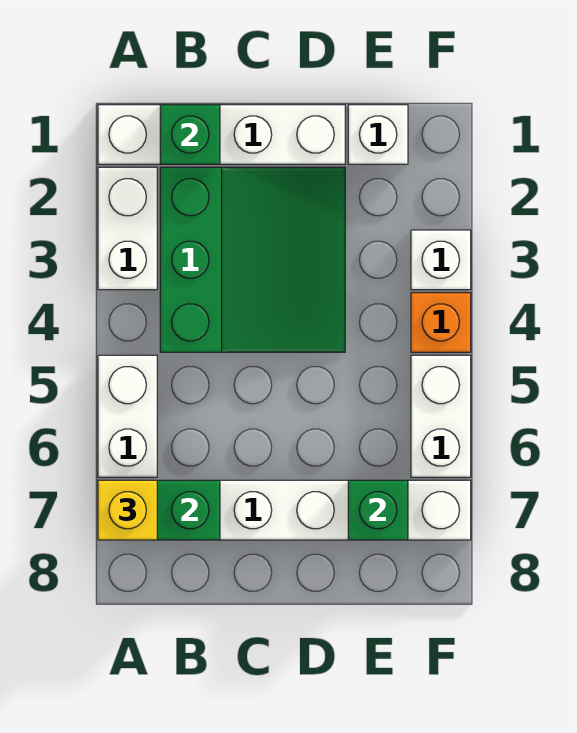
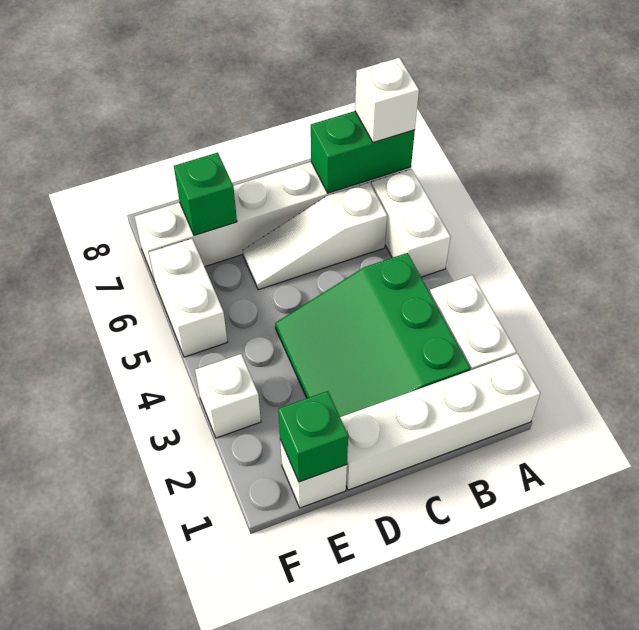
yellow 1x1 brick [98,480,157,540] -> white 1x1 brick [355,58,419,142]
green 1x1 brick [160,105,220,164] -> green 1x1 brick moved to [278,391,348,482]
none -> white 1x3 slope [243,183,387,290]
orange 1x1 brick [411,293,471,352] -> none

